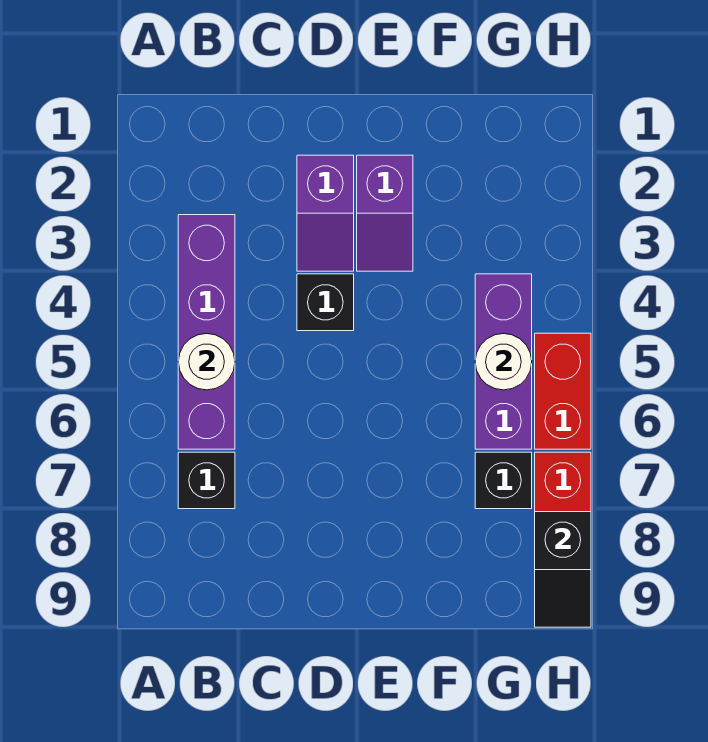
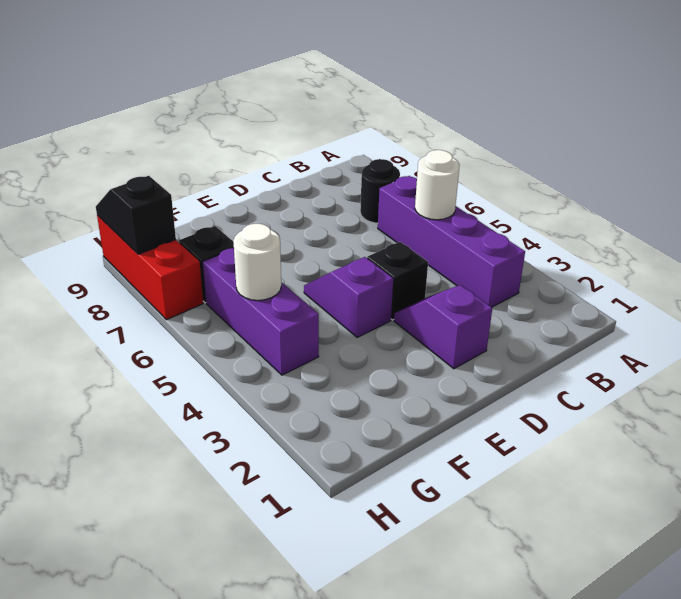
black 1x1 brick [178,452,235,509] -> black 1x1 round brick [360,159,400,223]
purple 1x2 slope [357,155,413,271] -> purple 1x2 slope moved to [304,257,393,337]
red 1x2 brick [535,333,591,449] -> none

